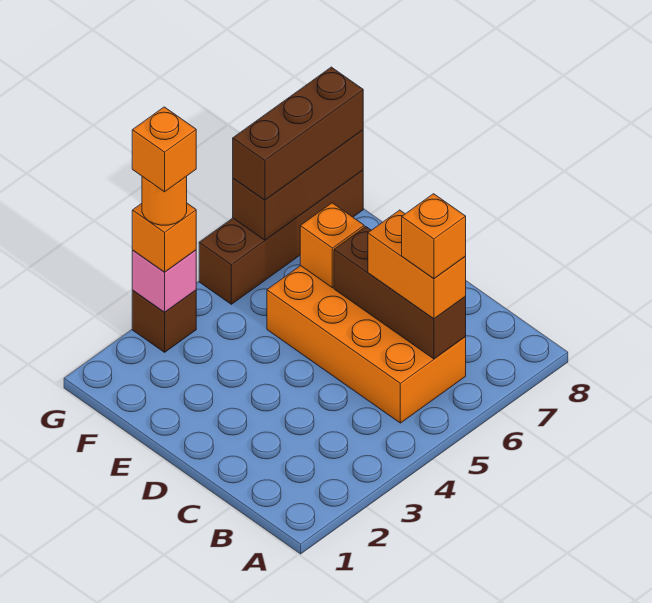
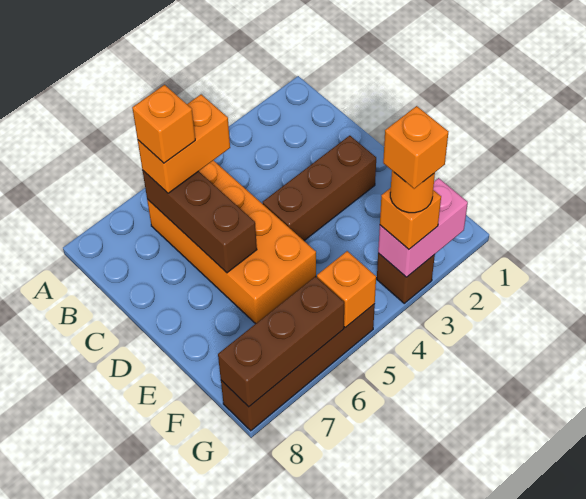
orange 1x2 brick [368,210,466,319] -> orange 1x2 brick turned to [138,94,230,193]
orange 1x1 brick [300,203,364,288] -> orange 1x1 brick moved to [317,251,376,328]
pink 1x1 brick [132,250,196,312] -> pink 1x2 brick [378,178,468,277]
brown 1x3 brick [233,67,363,200] -> brown 1x3 brick moved to [263,136,376,241]

